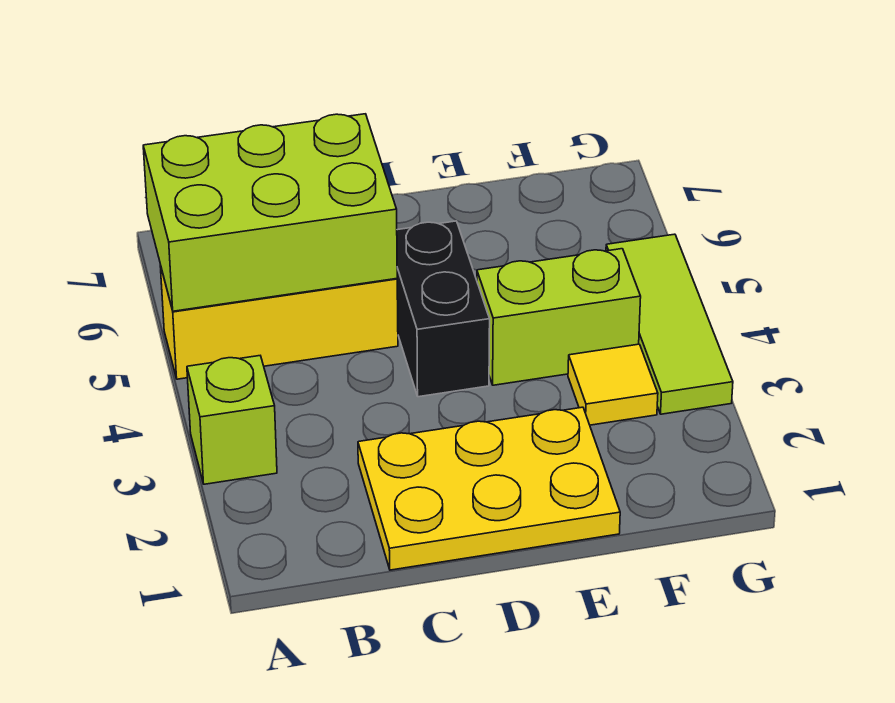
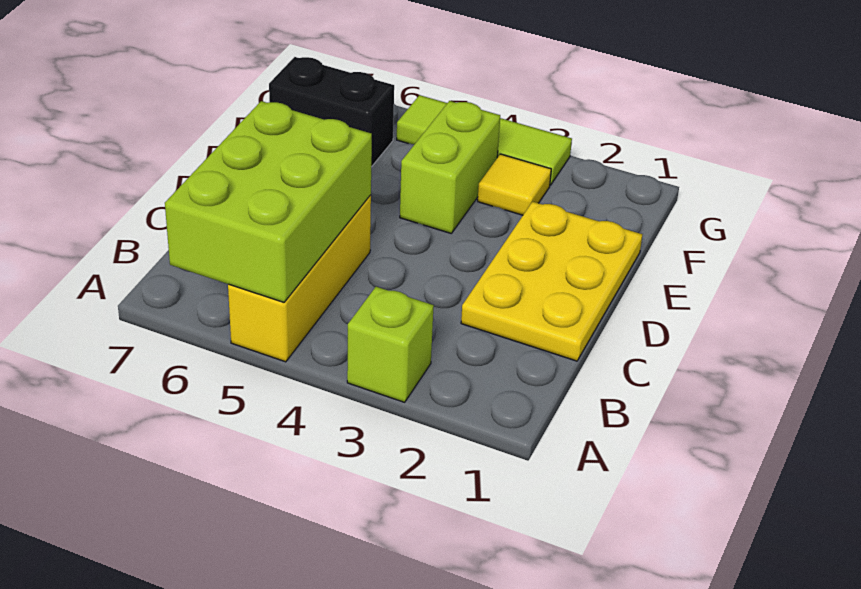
black 1x2 brick [397,221,490,397] -> black 1x2 brick moved to [269,57,394,167]

